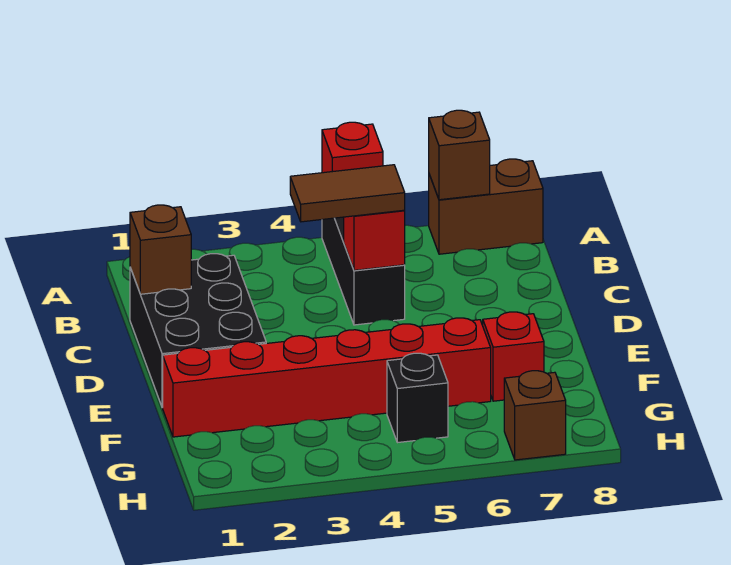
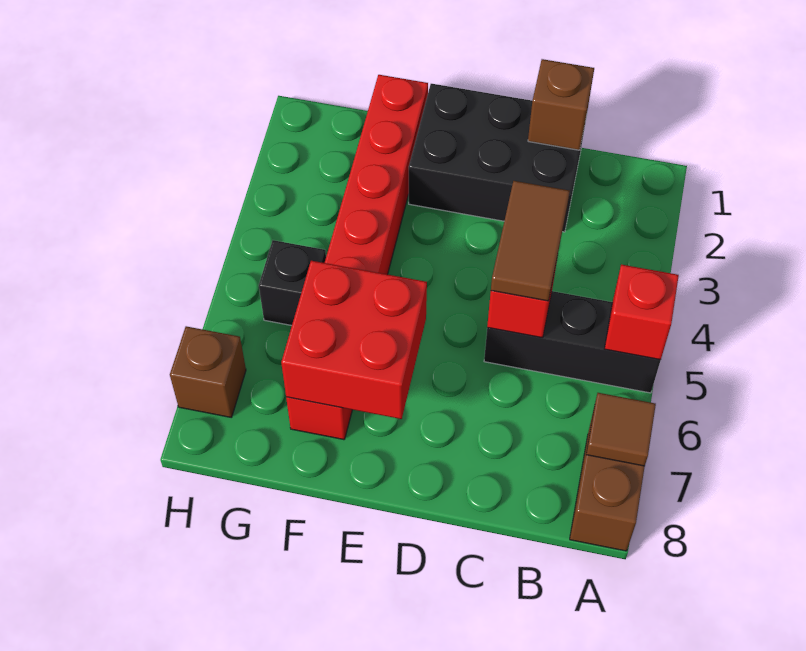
brown 1x1 brick [429,110,490,200] -> brown 1x1 tile [586,393,656,466]
none -> red 2x2 brick [281,261,427,419]

